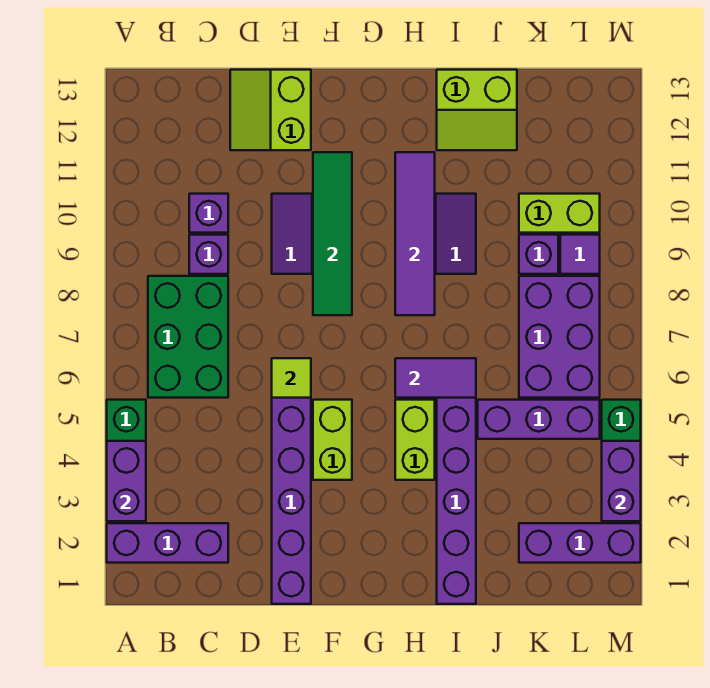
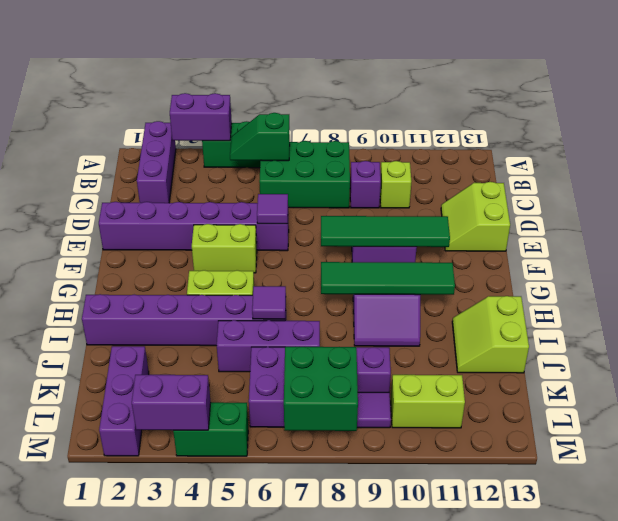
none -> green 1x2 slope [230,113,290,161]
purple 1x1 brick [189,194,228,233] -> lime 1x1 brick [380,161,411,208]
lime 2x2 slope [230,70,311,150] -> lime 2x2 slope turned to [441,182,510,251]
lime 1x1 tile [272,358,311,398] -> purple 1x1 tile [257,194,288,224]
purple 1x2 tile [395,358,476,398] -> purple 1x1 tile [252,286,286,319]
purple 1x4 tile [395,152,435,315] -> green 1x4 tile [321,262,455,295]
purple 1x3 brick [478,400,600,439] -> purple 1x3 brick turned to [217,320,320,372]
lime 1x2 brick [519,194,600,233] -> lime 1x2 brick turned to [391,375,465,428]
none -> green 2x2 brick [284,347,358,431]

